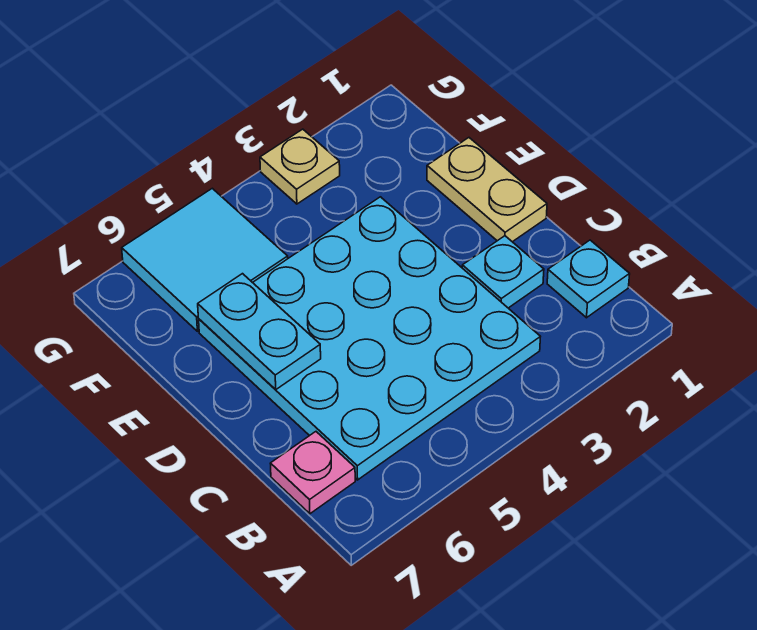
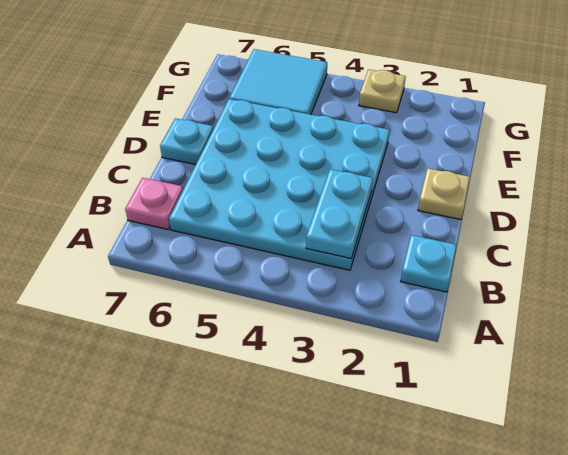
cyan 1x1 plate [462,236,544,308] -> cyan 1x1 plate moved to [160,118,213,165]
tan 1x2 plate [427,138,547,242] -> tan 1x1 plate [418,168,470,220]
cyan 1x2 plate [198,274,321,390] -> cyan 1x2 plate moved to [306,169,373,258]

